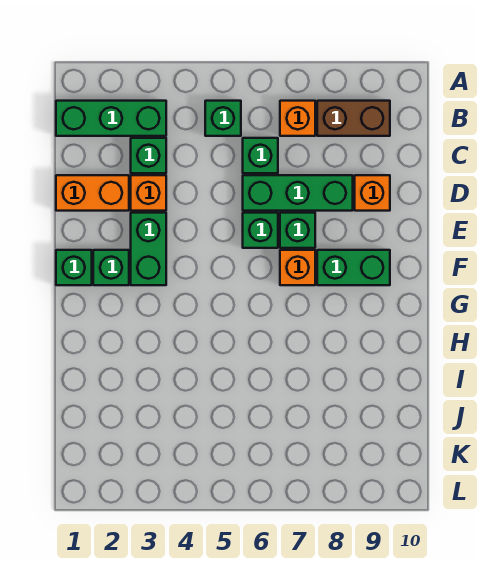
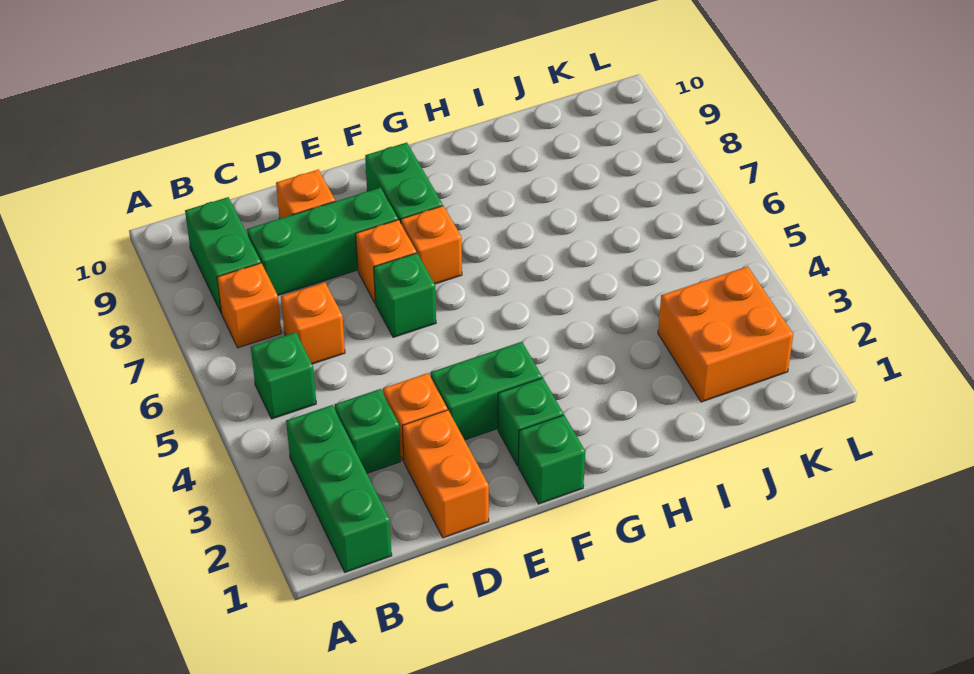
brown 1x2 brick [317,101,390,136] -> green 1x2 brick [185,197,261,314]
green 1x1 brick [243,138,278,173] -> orange 1x1 brick [281,282,345,364]
green 1x3 brick [243,175,353,211] -> green 1x3 brick turned to [247,188,398,295]
green 1x1 brick [280,213,315,248] -> orange 1x1 brick [356,220,416,303]
none -> orange 2x2 brick [658,266,793,402]

